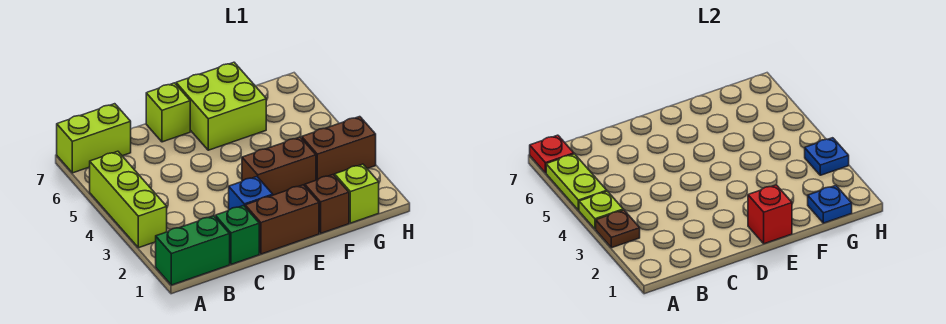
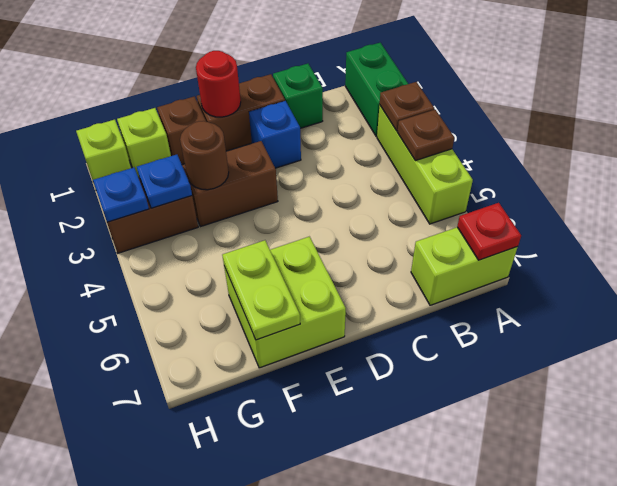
green 1x2 brick [156,216,230,285] -> green 1x2 brick turned to [345,43,408,136]
lime 1x1 plate [579,191,623,229] -> brown 1x1 plate [397,110,454,161]
lime 1x2 plate [546,154,607,210] -> lime 1x2 plate moved to [222,240,300,340]
lime 1x1 brick [146,83,190,142] -> lime 1x1 brick moved to [76,120,131,180]
red 1x1 brick [748,185,792,244] -> red 1x1 round brick [196,51,241,117]
none -> brown 1x1 round brick [180,121,229,190]
blue 1x1 plate [808,186,852,223] -> blue 1x1 plate moved to [137,155,192,208]

